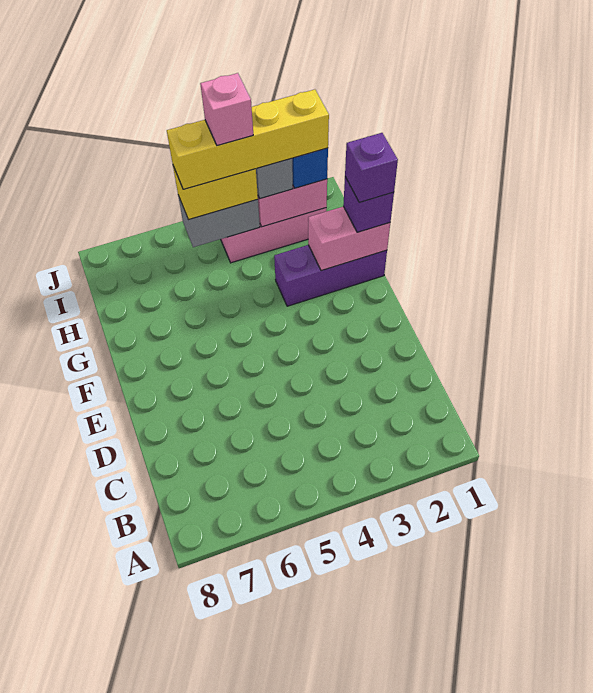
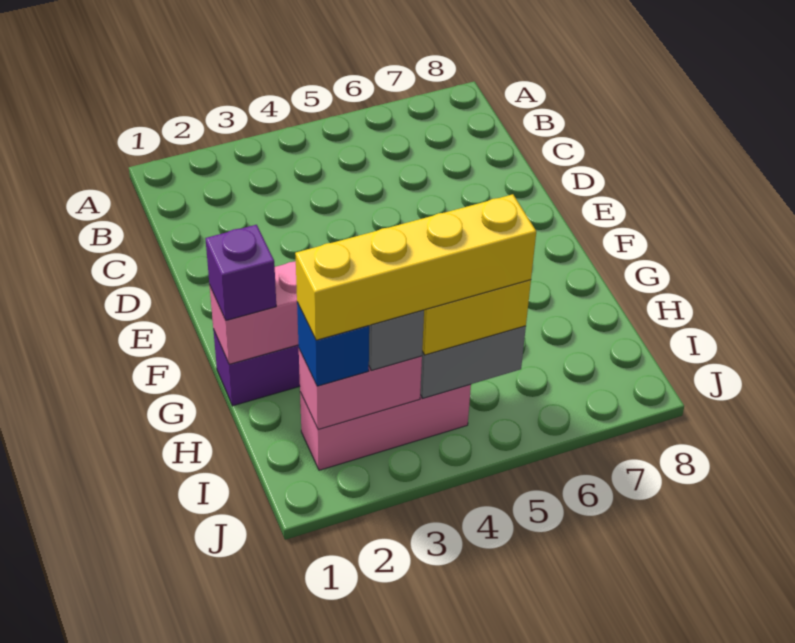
purple 1x1 brick [345,133,398,202] -> none
pink 1x1 brick [200,73,253,145] -> none

